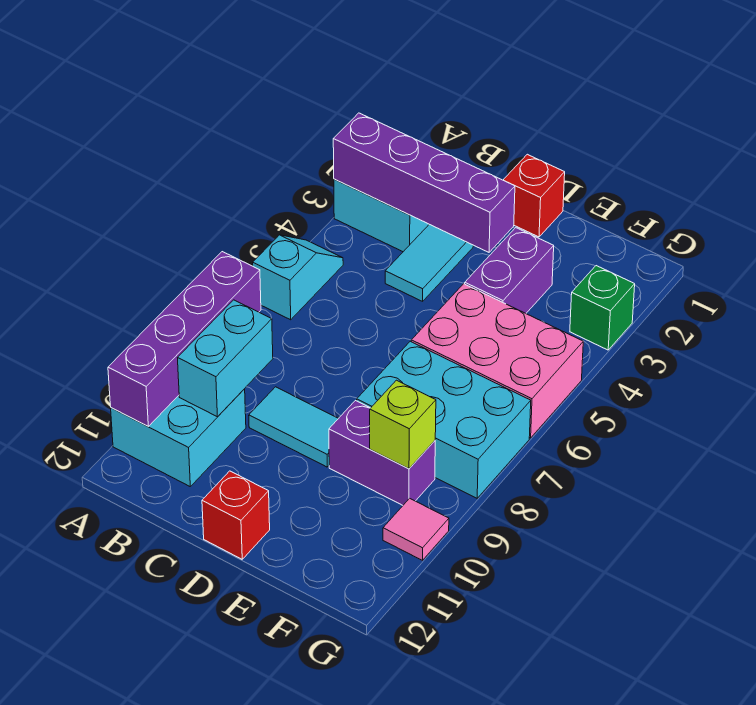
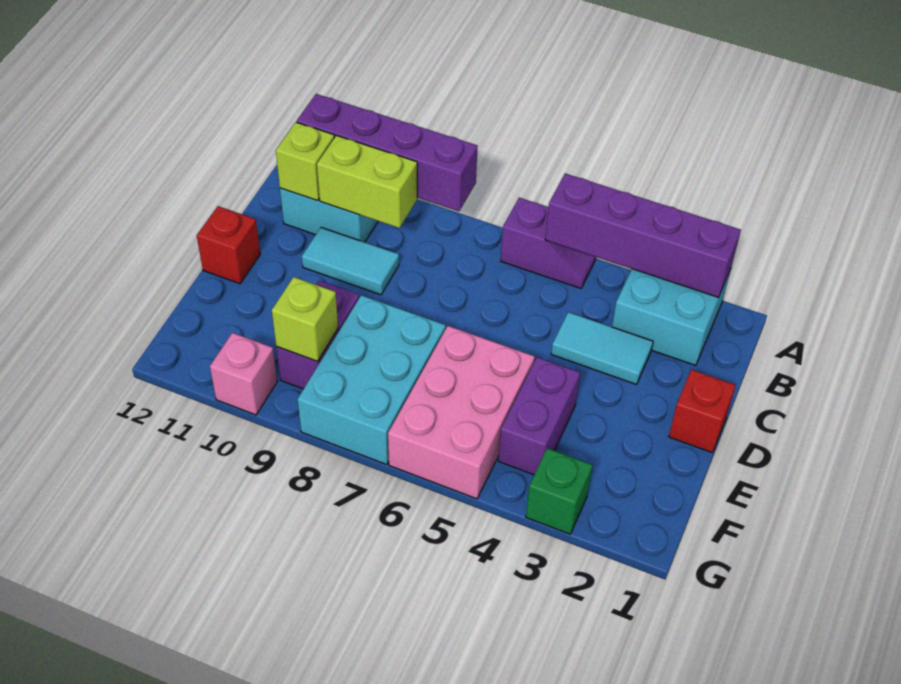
purple 1x4 brick [333,113,515,252] -> purple 1x4 brick turned to [545,173,741,298]
cyan 1x2 slope [253,235,343,320] -> purple 1x2 slope [501,198,596,288]
cyan 1x2 brick [178,300,273,417] -> lime 1x2 brick [317,135,417,228]
none -> lime 1x1 brick [276,122,334,201]
cyan 1x2 tile [249,387,339,467] -> cyan 1x2 tile turned to [302,227,399,295]
purple 1x2 brick [465,228,554,313] -> purple 1x2 brick turned to [498,357,580,475]
pink 1x1 tile [383,498,449,560] -> pink 1x1 brick [210,333,278,415]

